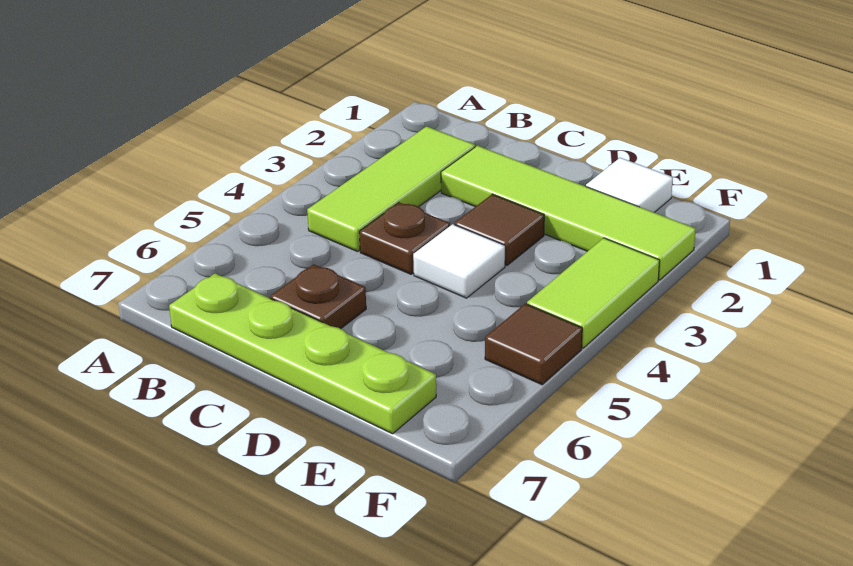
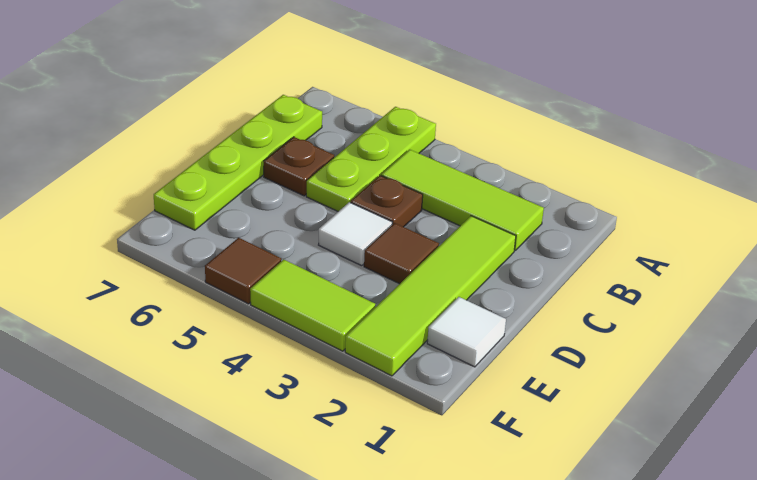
none -> lime 1x3 plate [306,107,436,212]

